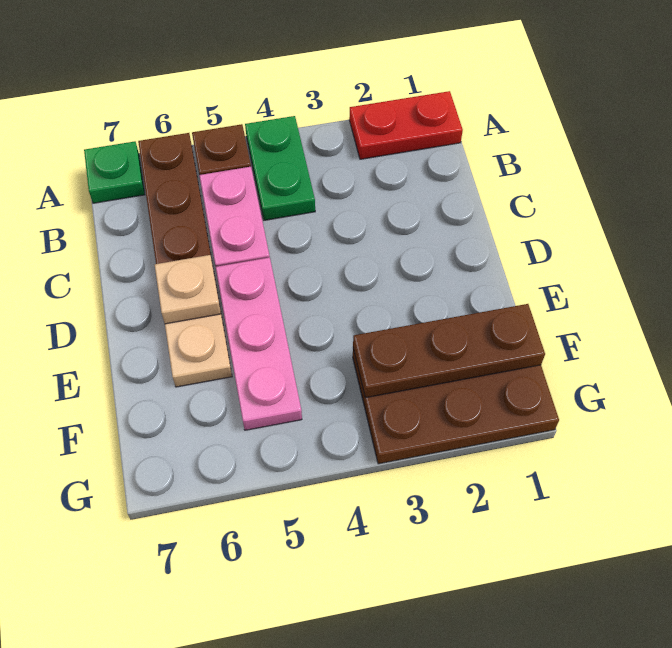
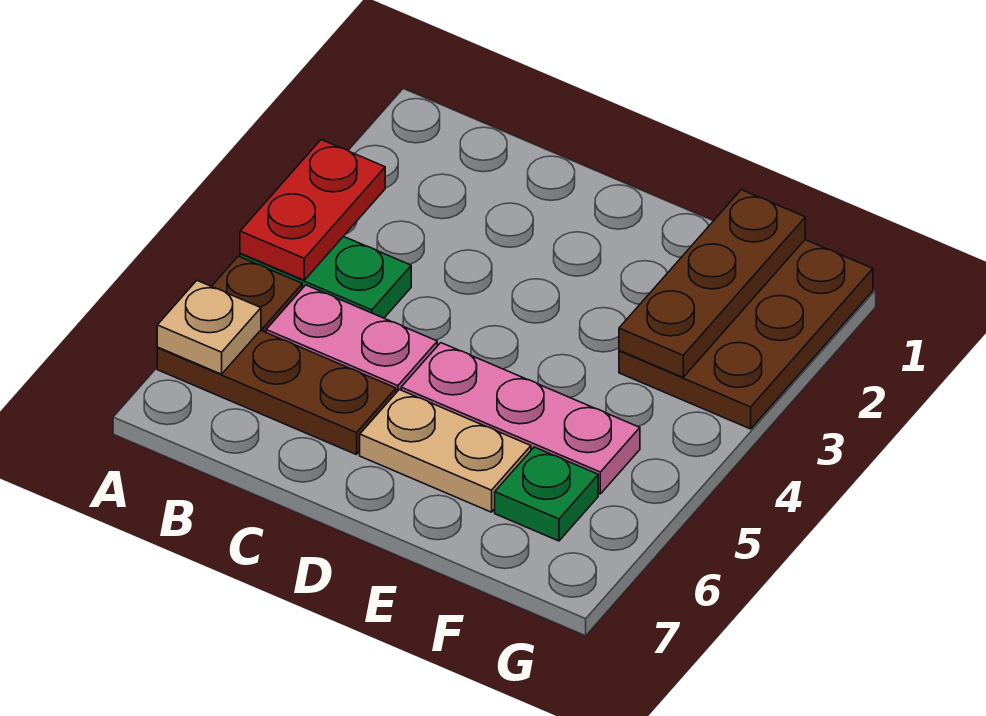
red 1x2 plate [349,91,463,159] -> red 1x2 plate moved to [240,140,385,280]
green 1x1 plate [84,141,145,203] -> green 1x1 plate moved to [495,447,598,541]
tan 1x1 plate [155,255,221,324] -> tan 1x1 plate moved to [157,281,261,374]

